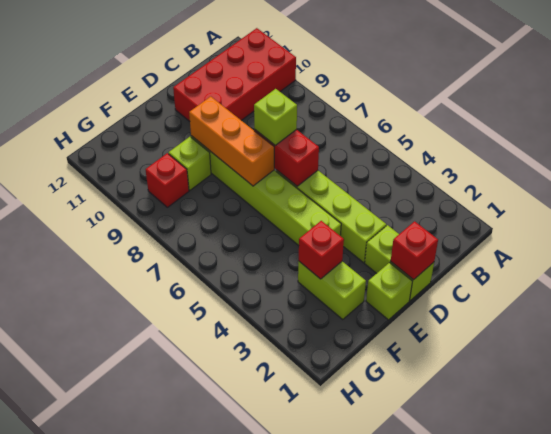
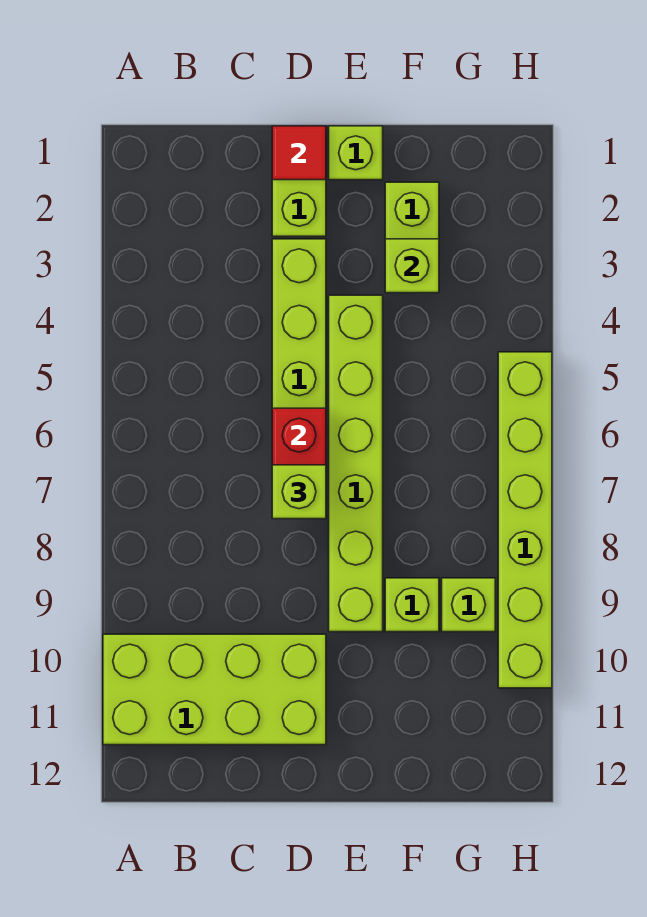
red 2x4 brick [173,28,296,121] -> lime 2x4 brick [103,634,326,745]
red 1x1 brick [391,221,438,280] -> red 1x1 tile [272,126,326,180]
orange 1x3 brick [189,97,274,186] -> none
red 1x1 brick [299,221,344,279] -> lime 1x1 brick [385,239,439,293]
red 1x1 brick [146,153,189,207] -> lime 1x1 brick [442,578,495,632]
none -> lime 1x6 brick [498,352,552,688]

